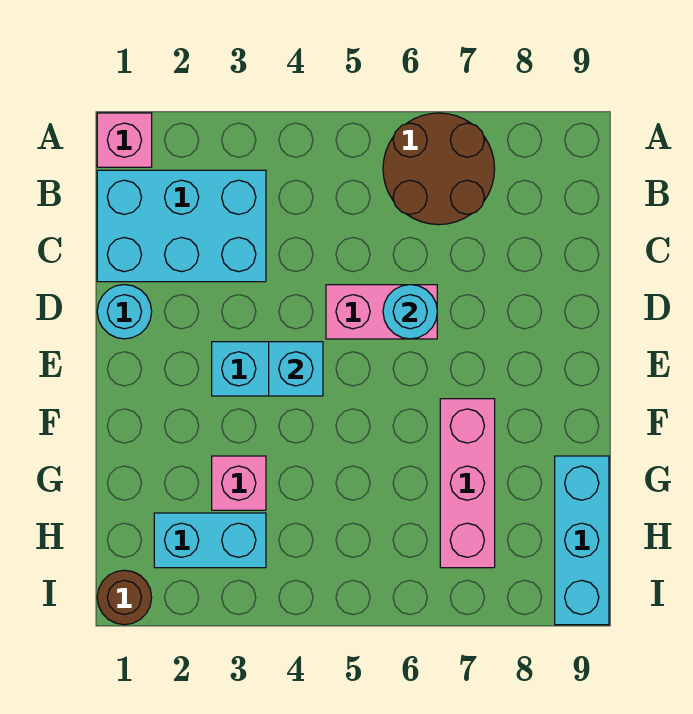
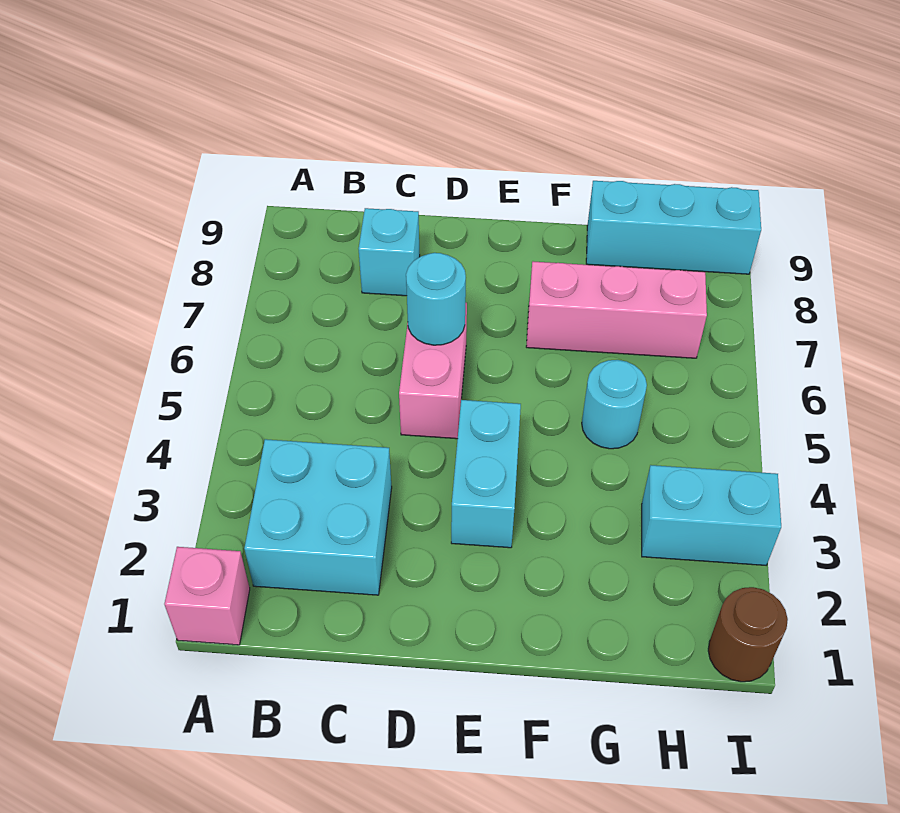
brown 2x2 round brick [383,113,495,225] -> none
cyan 2x3 brick [97,170,266,282] -> cyan 2x2 brick [244,439,392,595]
cyan 1x1 round brick [97,285,152,339] -> cyan 1x1 round brick moved to [582,360,647,449]
cyan 1x1 brick [269,342,323,396] -> cyan 1x1 brick moved to [359,208,420,296]
pink 1x1 brick [212,456,266,510] -> none
cyan 1x2 brick [154,513,266,568] -> cyan 1x2 brick turned to [642,465,781,565]

